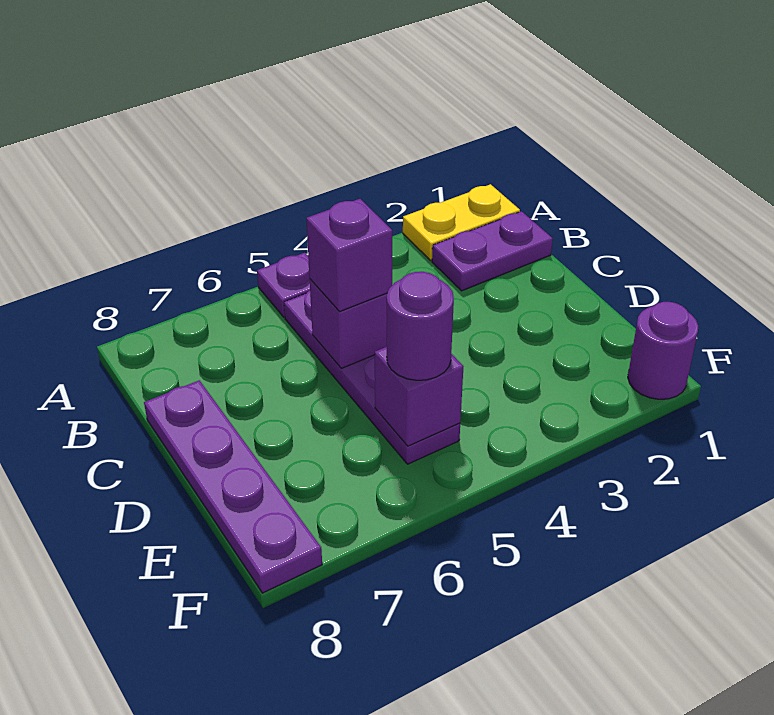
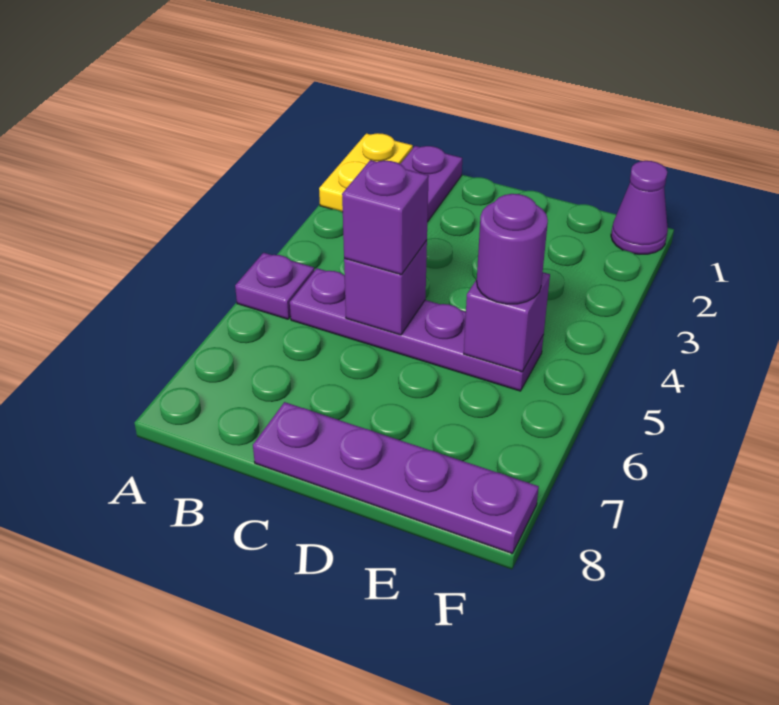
purple 1x1 round brick [628,302,698,399] -> purple 1x1 cone [611,161,668,254]

